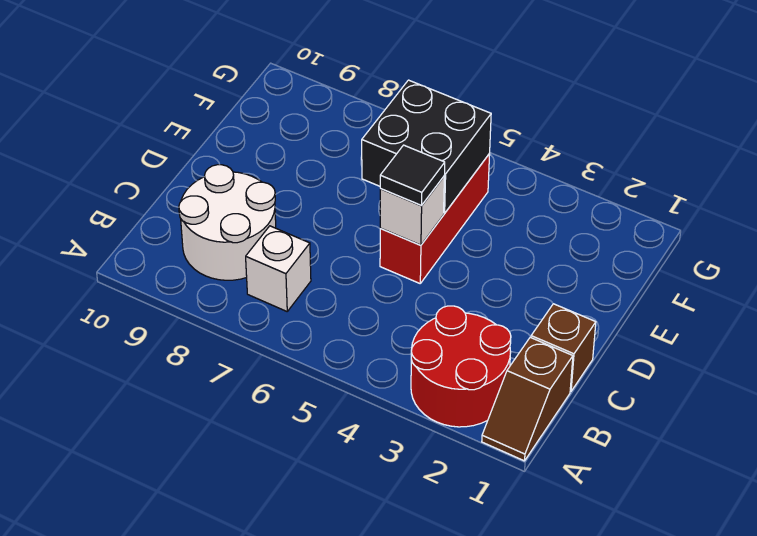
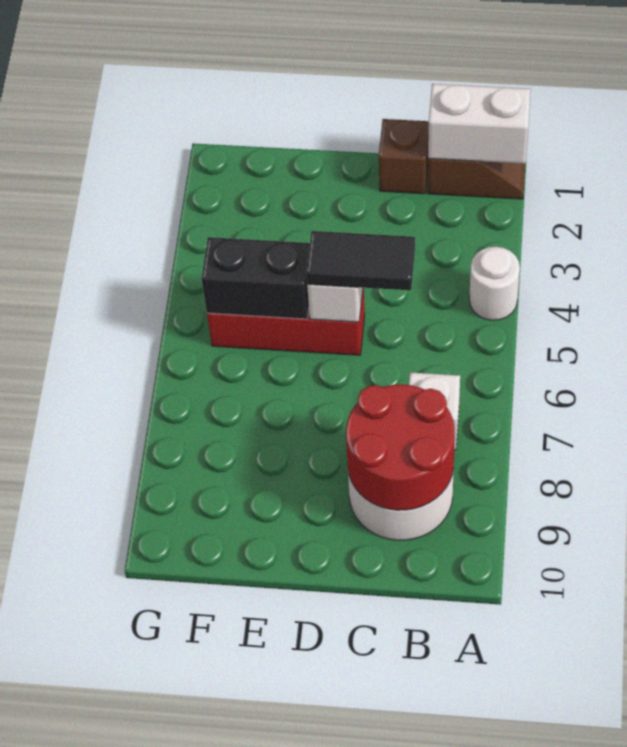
none -> white 1x2 brick [428,84,531,164]
red 2x2 round brick [411,306,511,427] -> red 2x2 round brick moved to [346,385,455,510]
none -> white 1x1 round brick [469,247,520,320]
black 1x1 tile [380,145,445,206] -> black 1x2 tile [306,231,415,290]
black 2x2 brick [362,80,491,213] -> black 1x2 brick [202,237,310,319]

